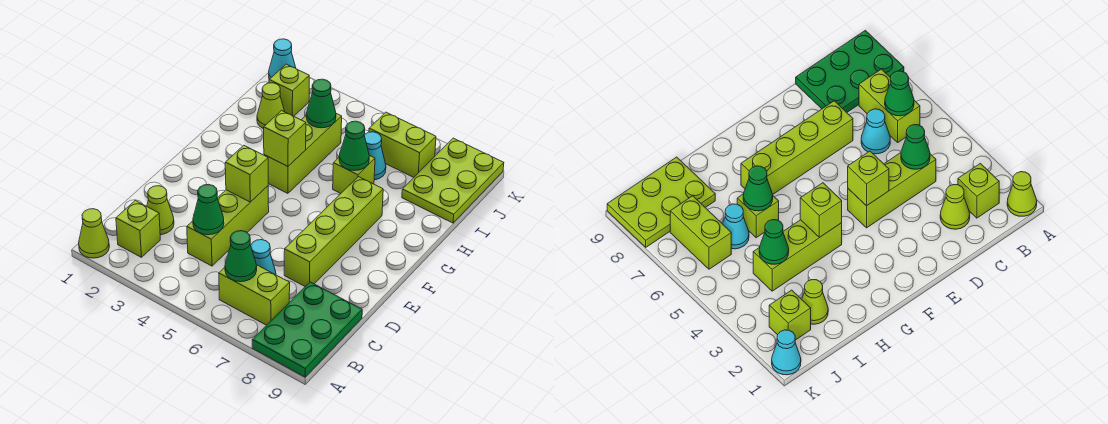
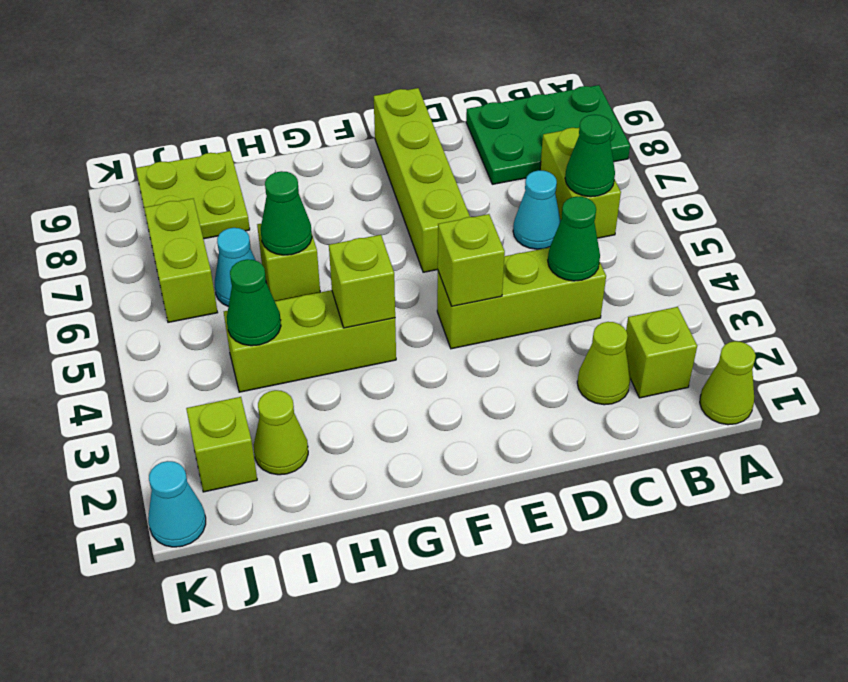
lime 1x4 brick [284,177,383,286] -> lime 1x4 brick turned to [374,88,470,272]
lime 2x3 plate [402,138,504,223] -> lime 2x2 plate [136,151,250,239]

